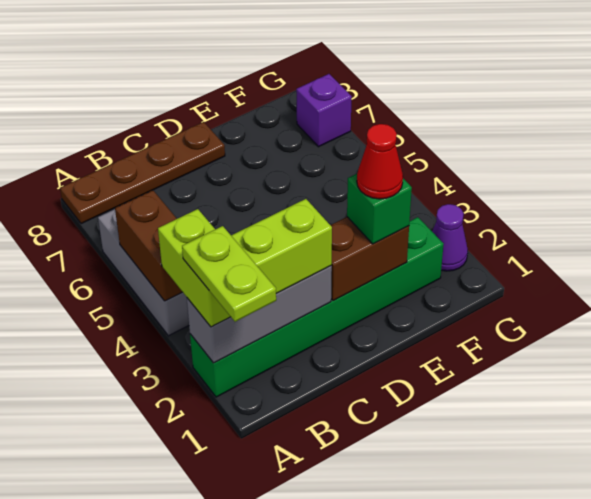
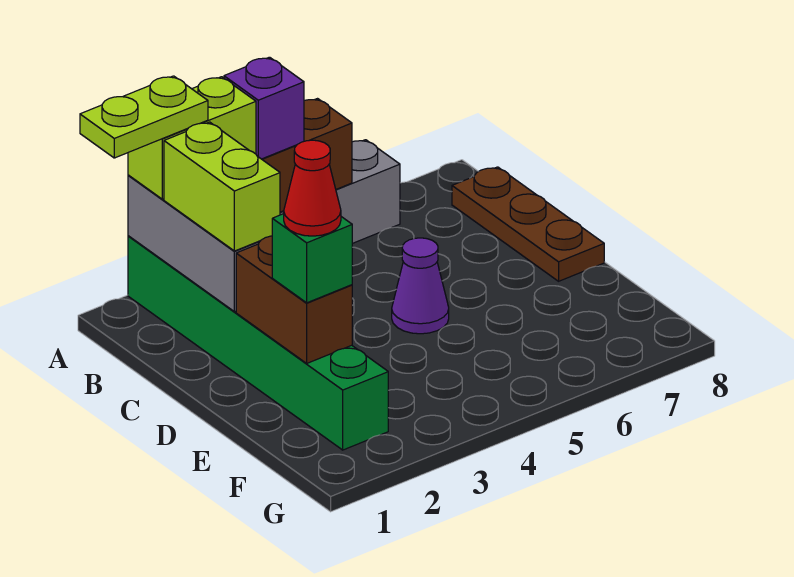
brown 1x4 plate [60,122,225,224] -> brown 1x3 plate [452,167,604,281]
purple 1x1 cone [432,204,468,271] -> purple 1x1 cone moved to [392,238,449,334]
purple 1x1 brick [296,74,352,147] -> purple 1x1 brick moved to [224,57,304,159]

